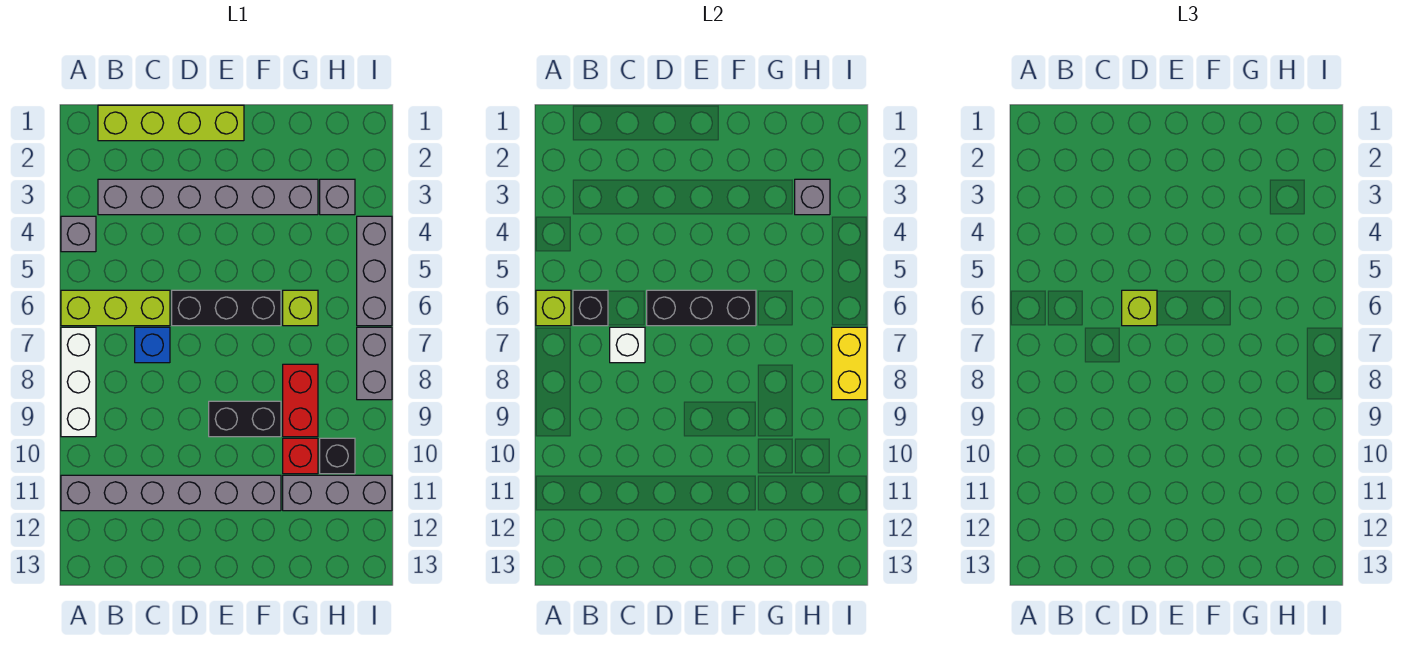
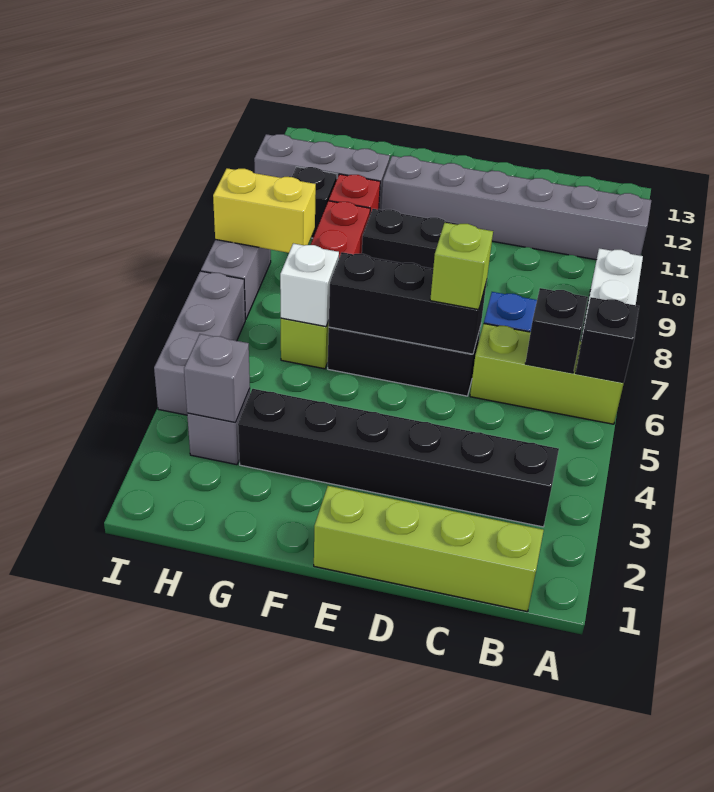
grey 1x1 brick [61,216,96,252] -> none
lime 1x1 brick [536,290,571,326] -> black 1x1 brick [576,297,639,383]
grey 1x6 brick [98,179,318,215] -> black 1x6 brick [238,389,559,527]
white 1x1 brick [610,327,645,363] -> white 1x1 brick moved to [280,244,339,327]
yellow 1x2 brick [832,327,867,400] -> yellow 1x2 brick turned to [213,168,316,253]

